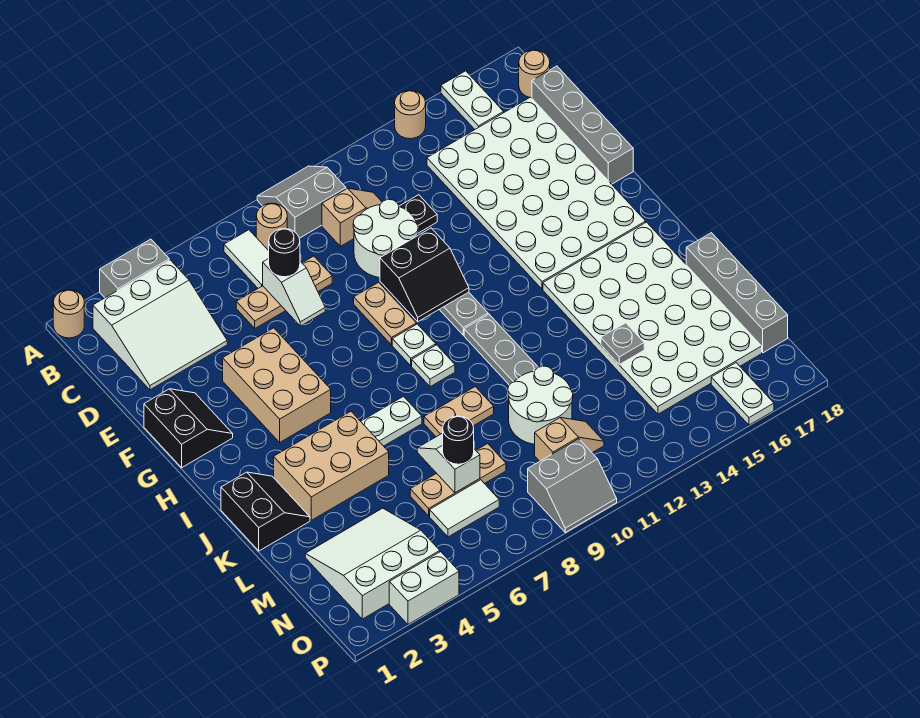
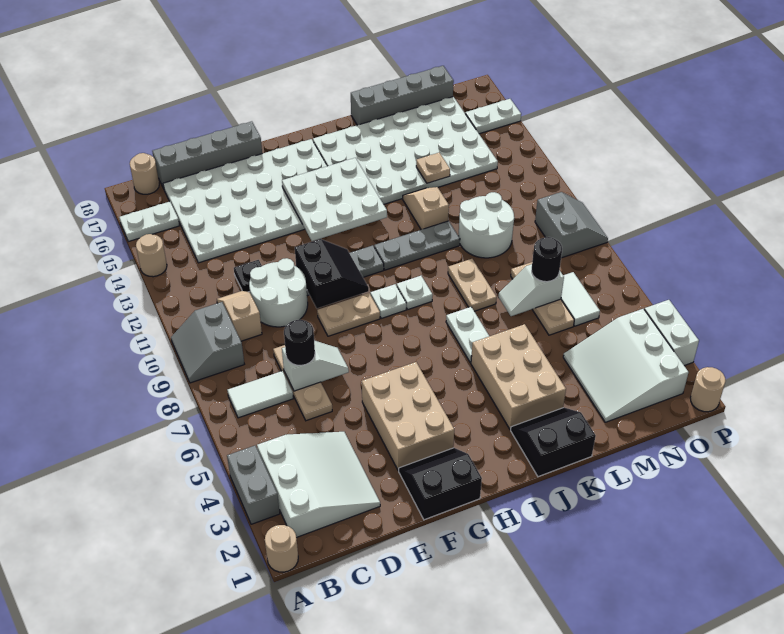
tan 1x1 round brick [256,203,287,251] -> tan 1x1 round brick moved to [690,367,725,412]
tan 2x3 brick [223,328,331,442] -> tan 2x3 brick turned to [362,362,454,471]
none -> white 3x3 plate [282,158,387,241]
grey 1x1 plate [601,323,644,364] -> tan 1x1 plate [416,153,450,183]
tan 1x2 slope [535,418,604,461] -> tan 1x2 slope moved to [403,187,449,230]

